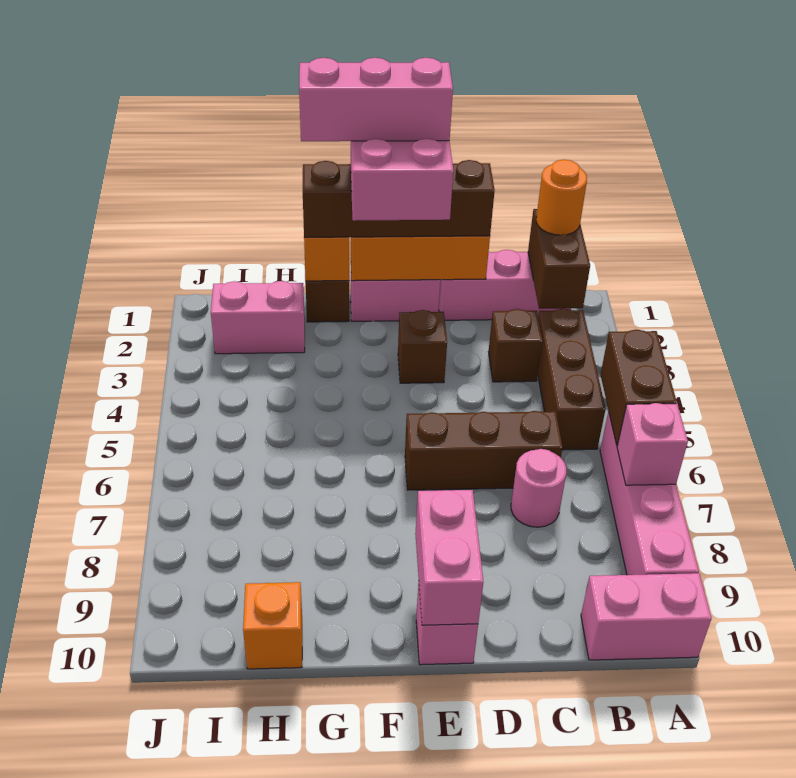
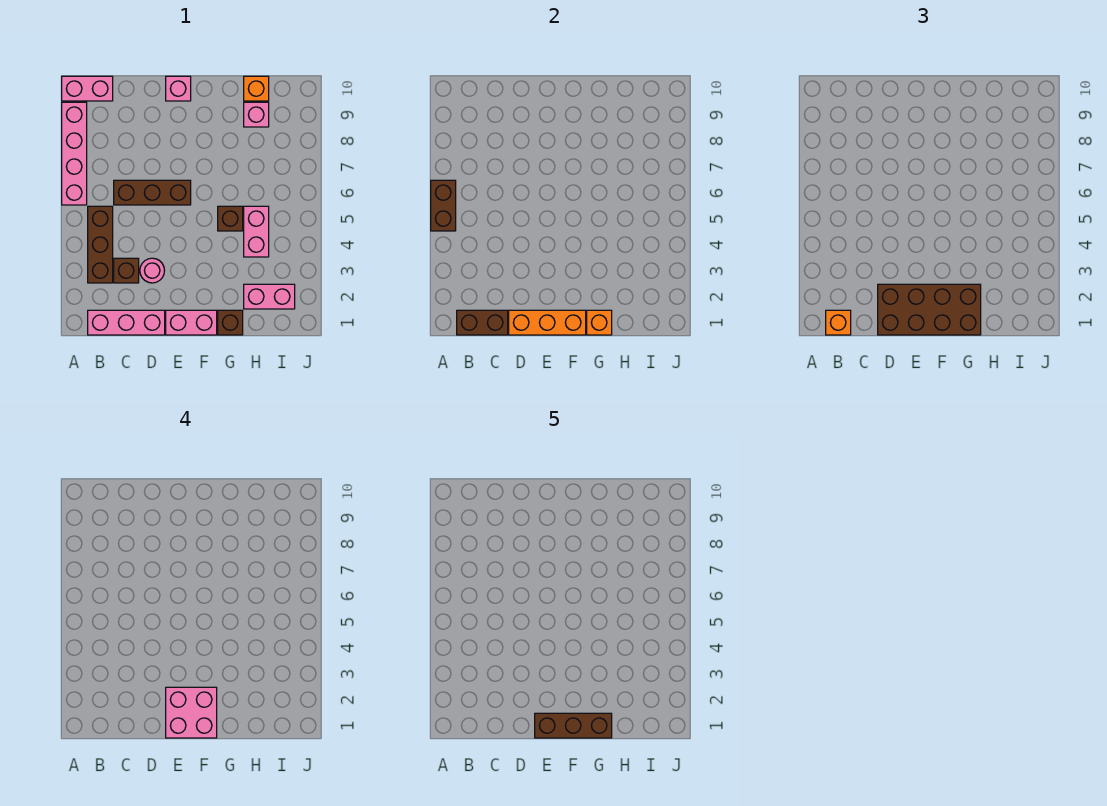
pink 1x1 brick [617,403,688,485] -> pink 1x1 brick moved to [244,102,269,127]
brown 1x2 brick [528,209,590,309] -> brown 1x2 brick turned to [457,310,508,335]
orange 1x1 round brick [536,160,587,235] -> orange 1x1 brick [826,310,851,335]
pink 1x1 round brick [511,449,566,527] -> pink 1x1 round brick moved to [140,258,165,283]
brown 1x4 brick [303,160,495,237] -> brown 2x4 brick [878,284,981,335]
pink 1x3 brick [299,58,453,141] -> brown 1x3 brick [535,713,612,738]
brown 1x1 brick [398,310,447,383] -> brown 1x1 brick moved to [218,206,243,231]
pink 1x2 brick [415,490,483,625] -> pink 1x2 brick moved to [244,206,269,257]

